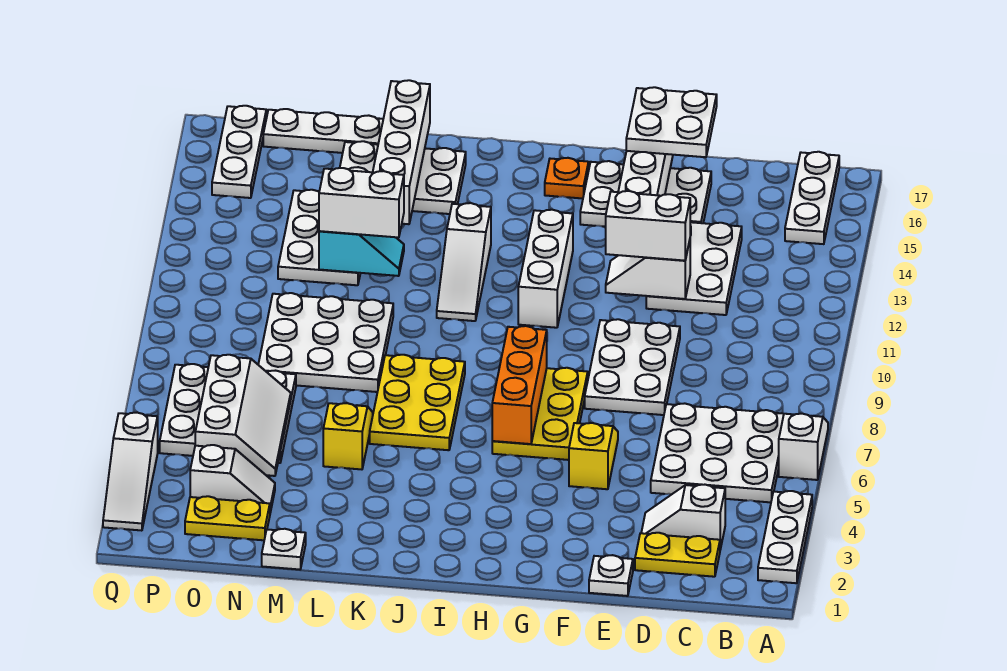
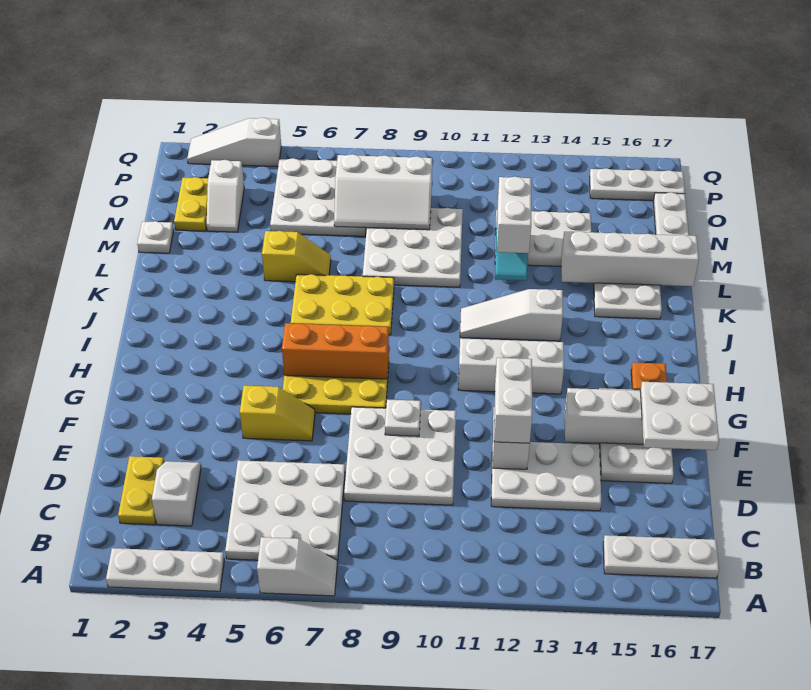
white 1x1 plate [589,555,633,596] -> white 1x1 plate moved to [385,400,421,436]
white 2x3 plate [585,319,680,415] -> white 3x3 plate [344,407,456,505]
white 2x3 slope [195,355,291,476] -> white 2x3 slope moved to [334,154,432,230]

